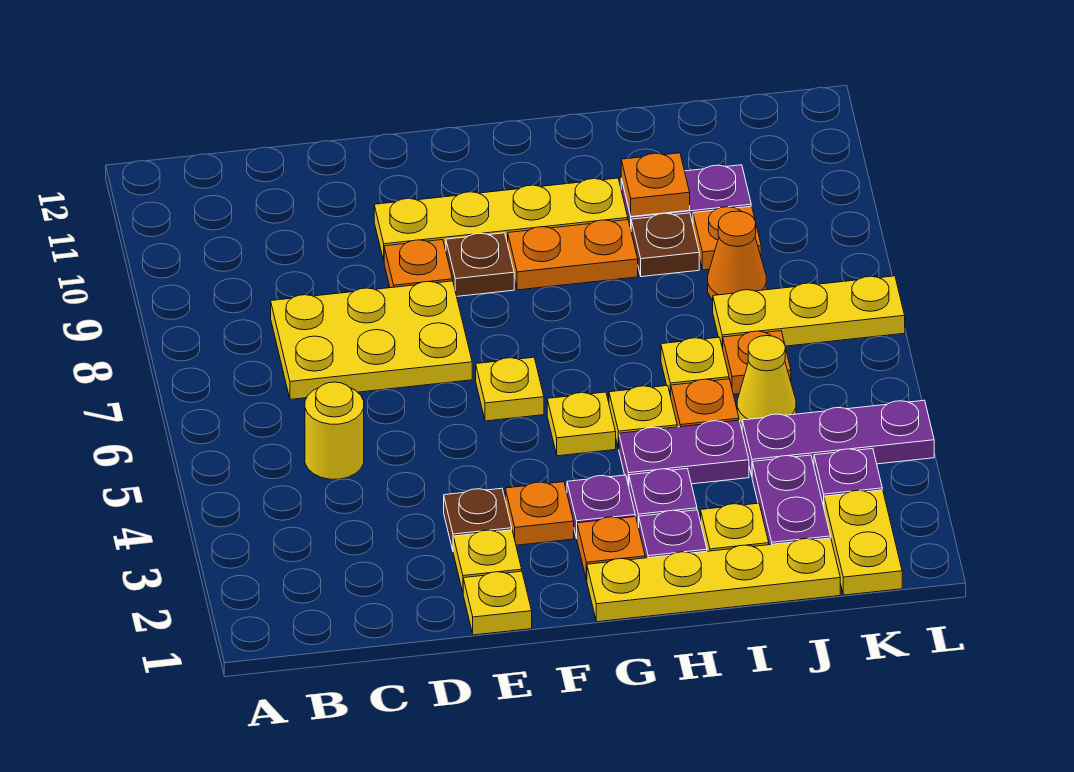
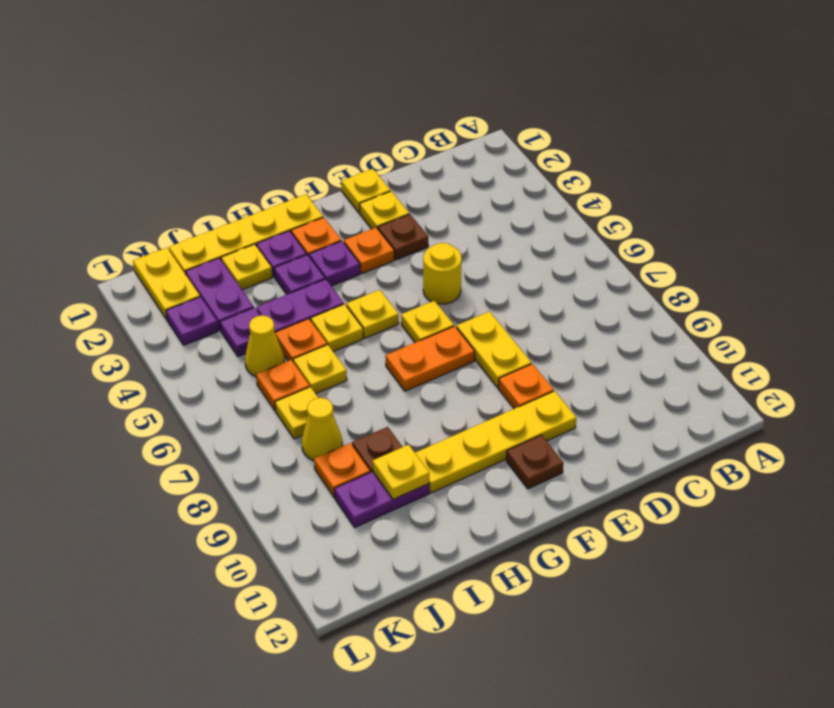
yellow 1x1 round brick [305,382,364,479] -> yellow 1x1 round brick moved to [423,243,462,304]
yellow 2x3 plate [271,281,472,399] -> yellow 1x2 plate [457,311,531,387]
brown 1x1 plate [446,233,514,296] -> brown 1x1 plate moved to [506,435,563,489]
orange 1x2 plate [508,220,638,290] -> orange 1x2 plate moved to [385,326,475,391]
orange 1x1 plate [621,153,690,217] -> yellow 1x1 plate [372,445,429,500]
purple 1x3 plate [742,400,934,476] -> purple 1x1 plate [220,308,260,357]
yellow 1x3 plate [713,276,905,349] -> yellow 1x1 plate [275,387,318,439]
orange 1x1 cone [708,211,766,300] -> yellow 1x1 cone [302,398,342,461]

